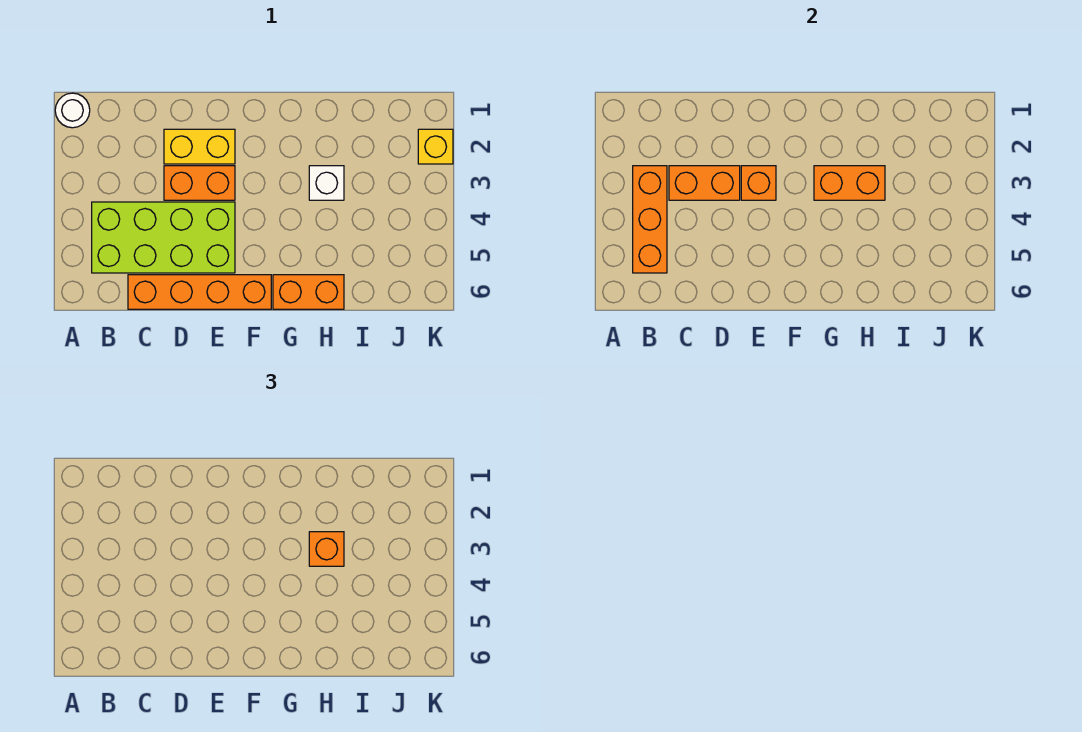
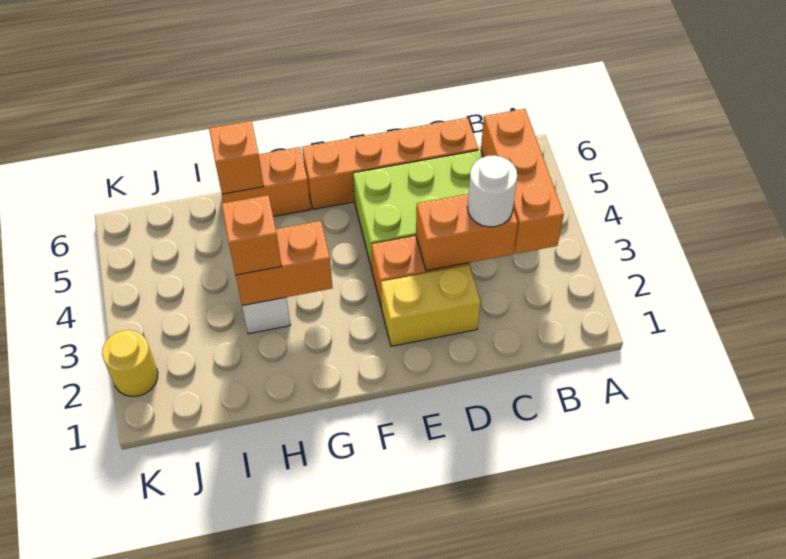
white 1x1 round brick [55,93,90,128] -> white 1x1 round brick moved to [467,155,517,227]
orange 1x1 brick [741,166,776,200] -> orange 1x1 brick moved to [209,121,264,194]
yellow 1x1 brick [418,129,453,164] -> yellow 1x1 round brick [102,330,158,396]

